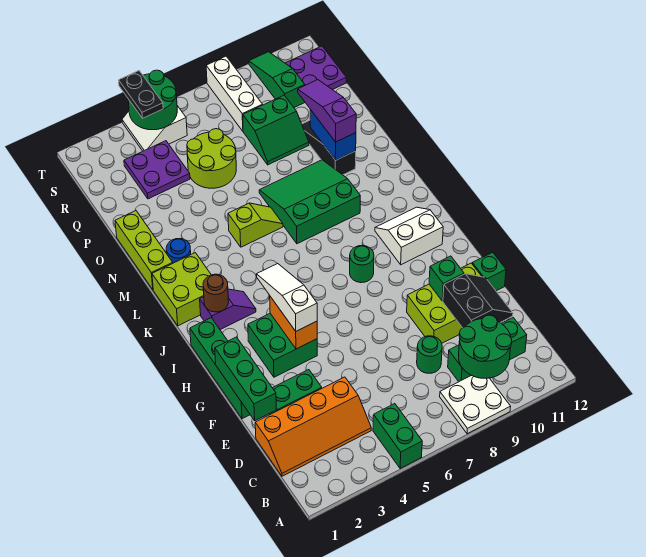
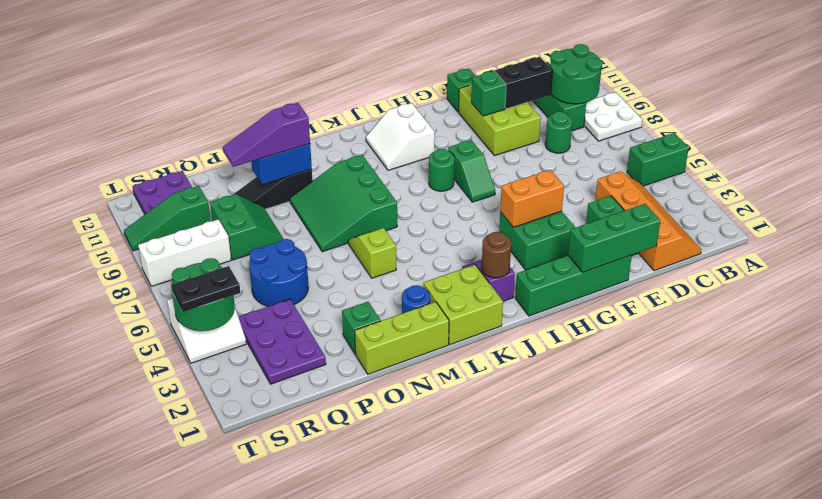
white 1x3 slope [256,264,317,331] -> none
none -> green 1x2 slope [448,140,495,202]
none -> green 1x1 brick [342,302,381,354]
lime 2x2 round brick [187,129,236,188] -> blue 2x2 round brick [249,239,308,306]
purple 2x2 plate [124,141,190,199] -> purple 2x3 plate [239,299,326,384]

